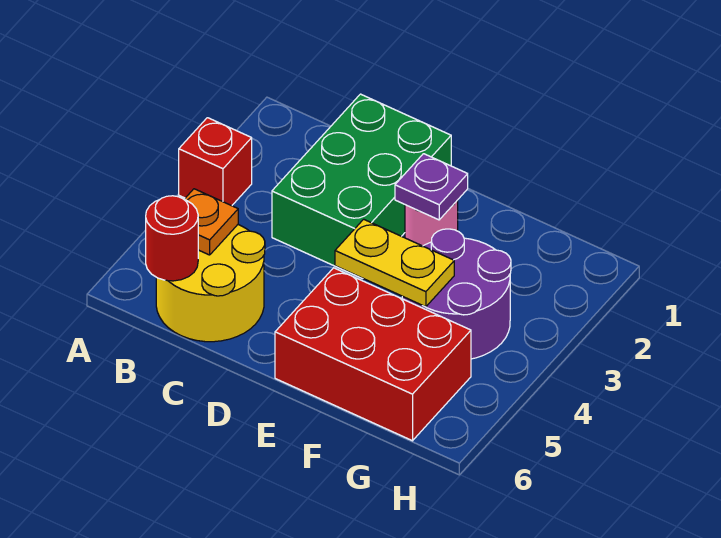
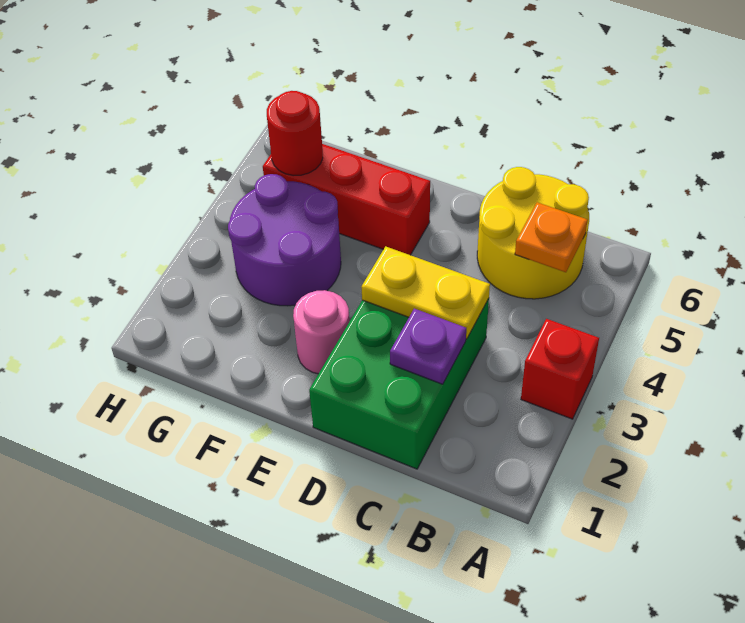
red 1x1 round brick [146,196,198,281] -> red 1x1 round brick moved to [267,91,323,176]
purple 1x1 plate [395,154,468,220] -> purple 1x1 plate moved to [390,309,466,384]
yellow 1x2 plate [335,219,454,307] -> yellow 1x2 plate moved to [361,246,490,339]
red 2x3 brick [275,268,471,441] -> red 1x3 brick [263,144,430,255]

